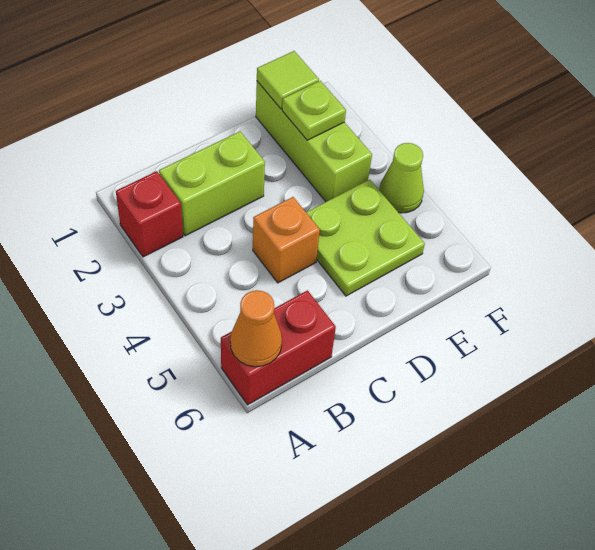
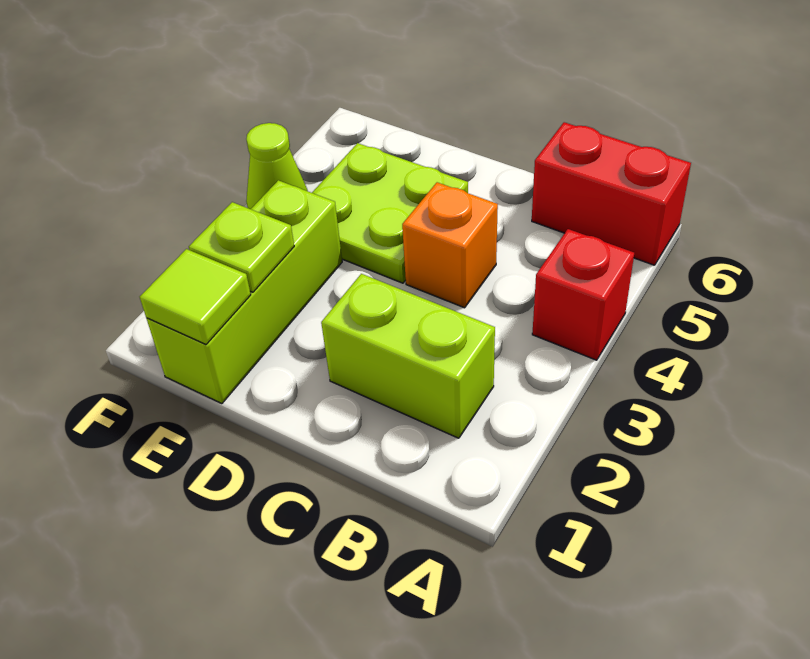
red 1x1 brick [116,171,183,257] -> red 1x1 brick moved to [532,229,634,360]
orange 1x1 cone [230,290,282,367] -> none

